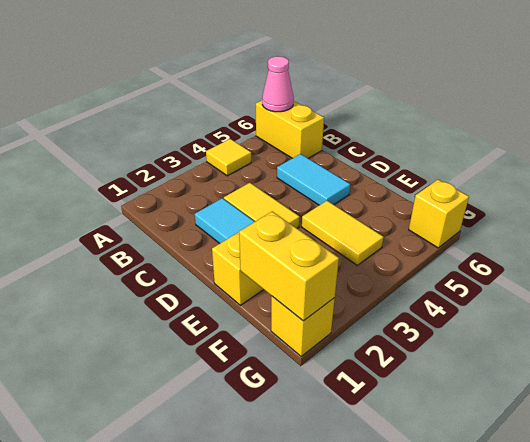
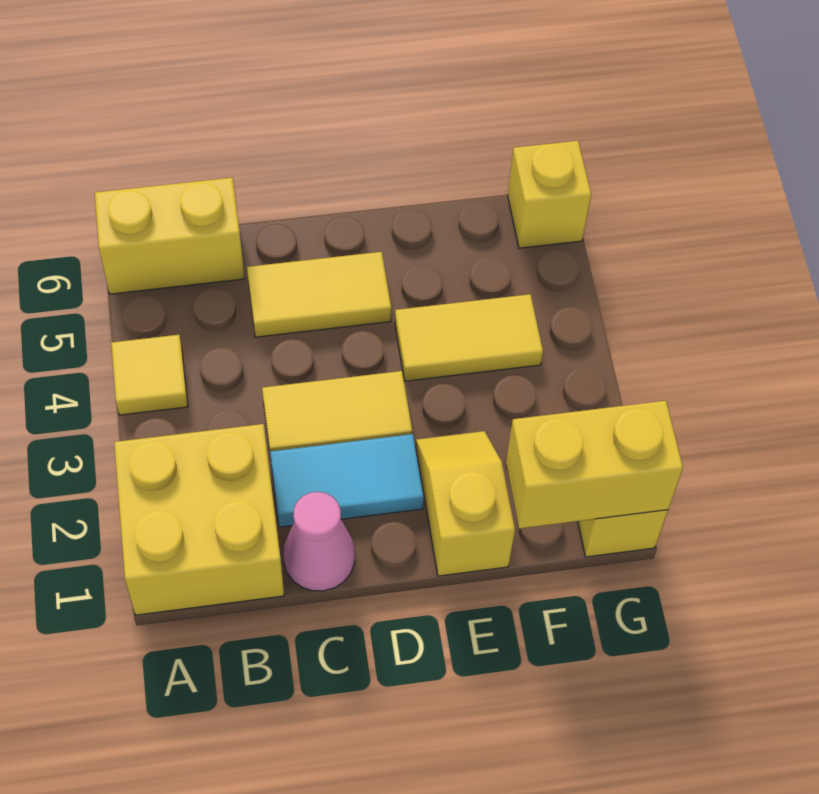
none -> yellow 2x2 brick [114,424,284,615]
pink 1x1 cone [262,56,294,112] -> pink 1x1 cone moved to [283,492,355,591]
cyan 1x2 tile [277,154,350,205] -> yellow 1x2 tile [247,252,391,337]

